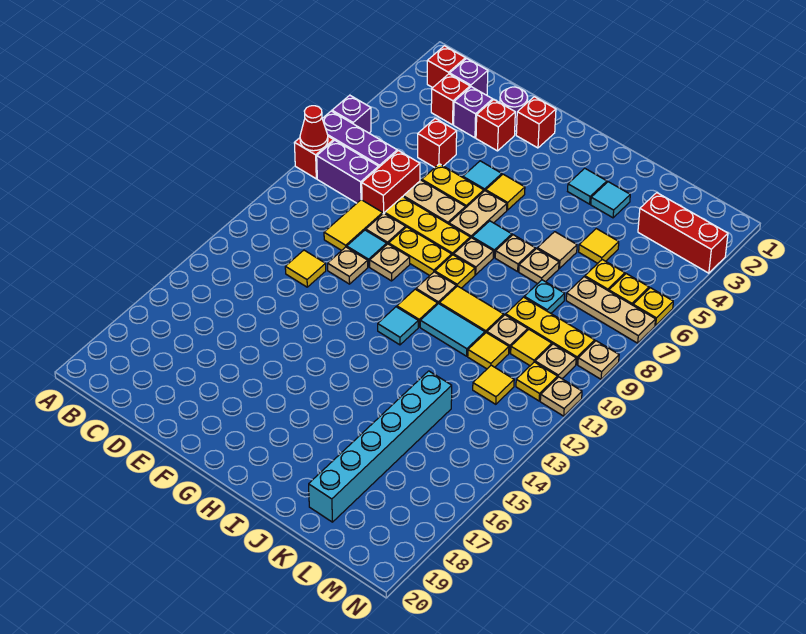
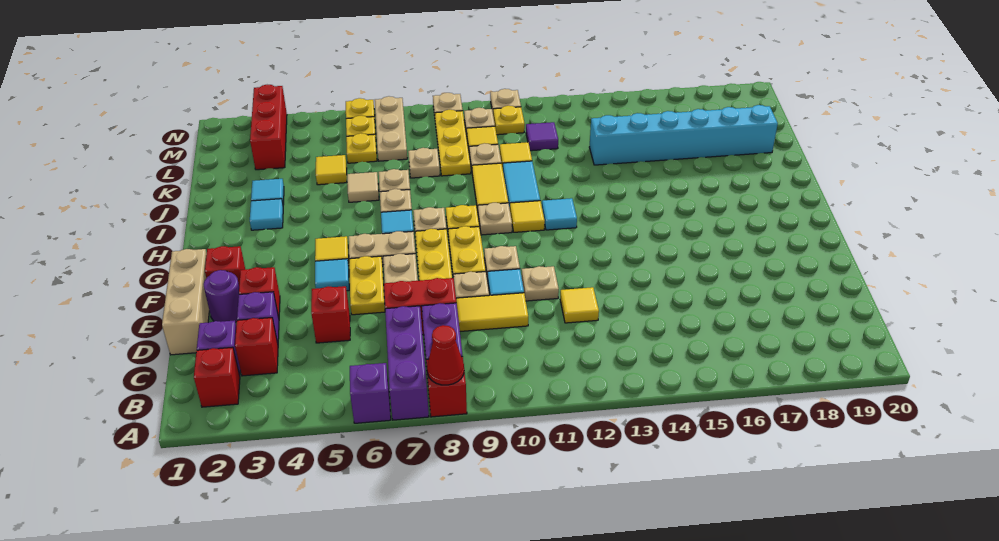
none -> tan 1x3 brick [162,249,209,355]
cyan 1x1 plate [524,280,565,313] -> tan 1x1 plate [408,148,440,178]
yellow 1x1 tile [473,365,514,404] -> purple 1x1 tile [526,122,558,151]

